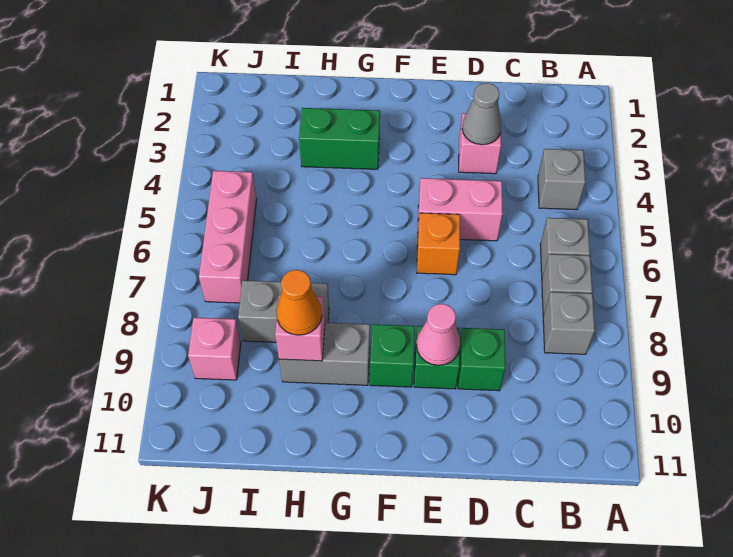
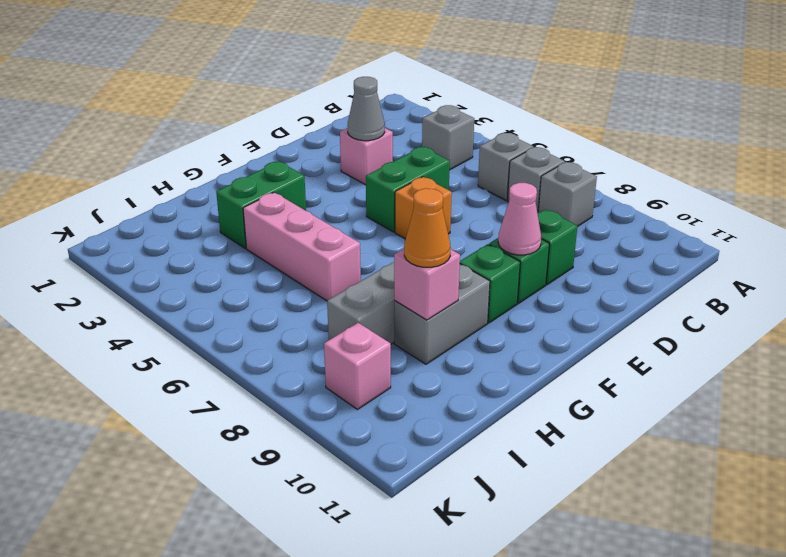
pink 1x2 brick [418,178,502,241] -> green 1x2 brick [366,147,450,232]
pink 1x3 brick [199,171,257,303] -> pink 1x3 brick moved to [243,192,361,301]

